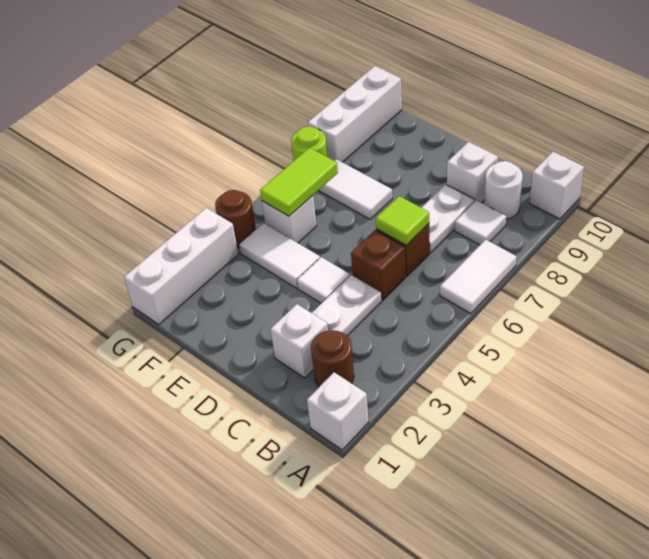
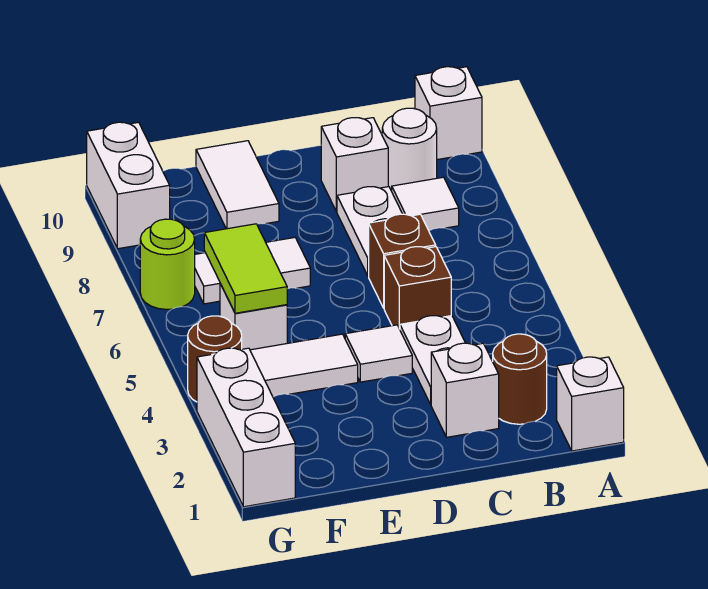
white 1x2 tile [440,240,517,314] -> white 1x2 tile moved to [196,141,279,229]
lime 1x1 tile [376,196,429,245] -> none
white 1x3 brick [308,66,402,162] -> white 1x2 brick [87,122,170,249]

